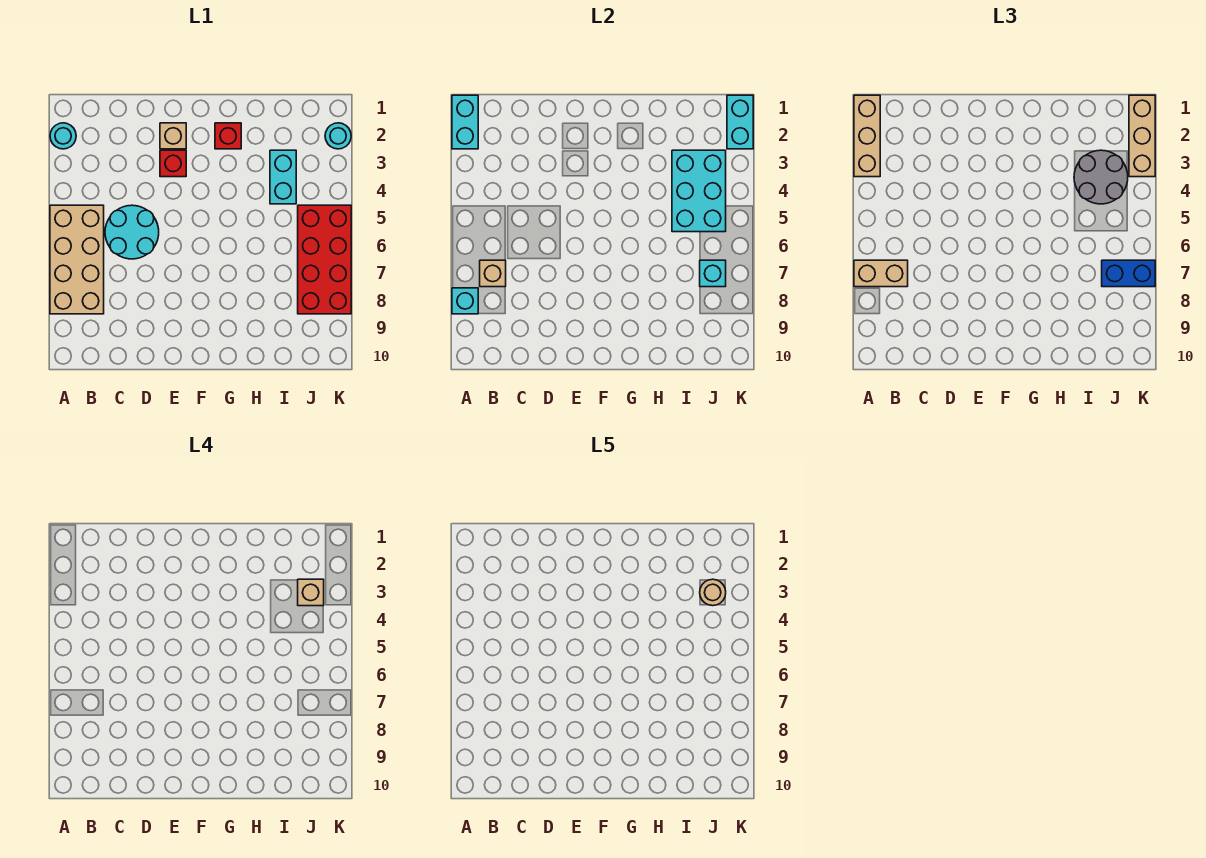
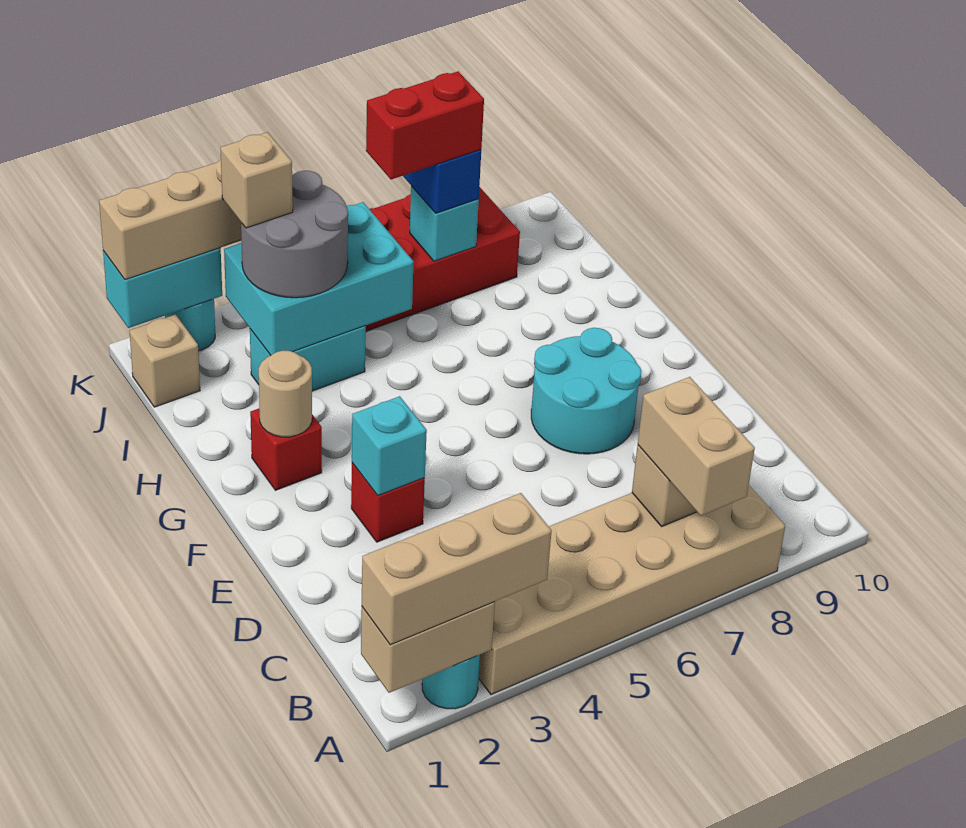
cyan 1x2 brick [452,95,478,149] -> tan 1x2 brick [361,602,495,693]
tan 2x4 brick [50,205,104,314] -> tan 2x6 brick [479,486,785,694]
cyan 1x1 brick [452,288,478,314] -> cyan 1x1 brick moved to [352,396,427,495]
cyan 2x2 round brick [105,205,159,259] -> cyan 2x2 round brick moved to [531,328,642,454]
tan 1x1 brick [160,123,186,149] -> tan 1x1 brick moved to [129,314,200,407]
tan 1x1 round brick [700,579,726,606] -> tan 1x1 round brick moved to [259,351,312,437]
none -> red 1x2 brick [366,71,484,179]

